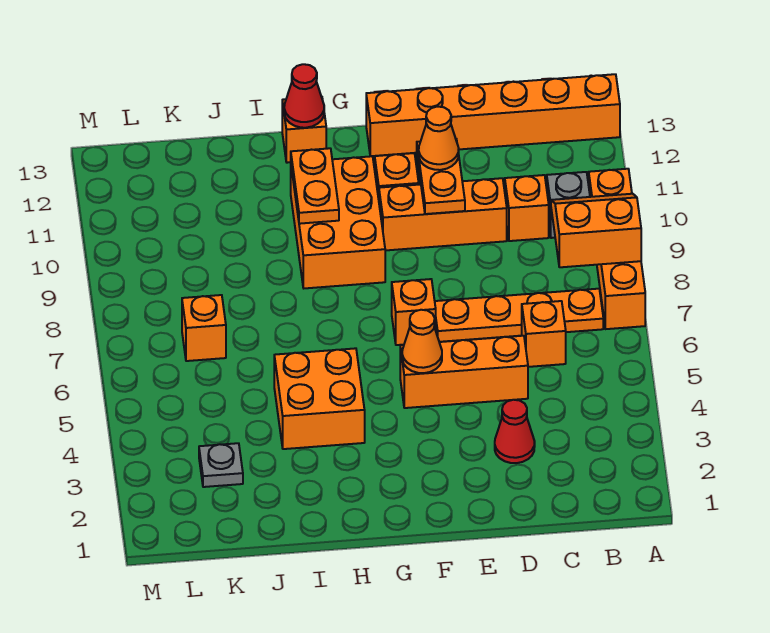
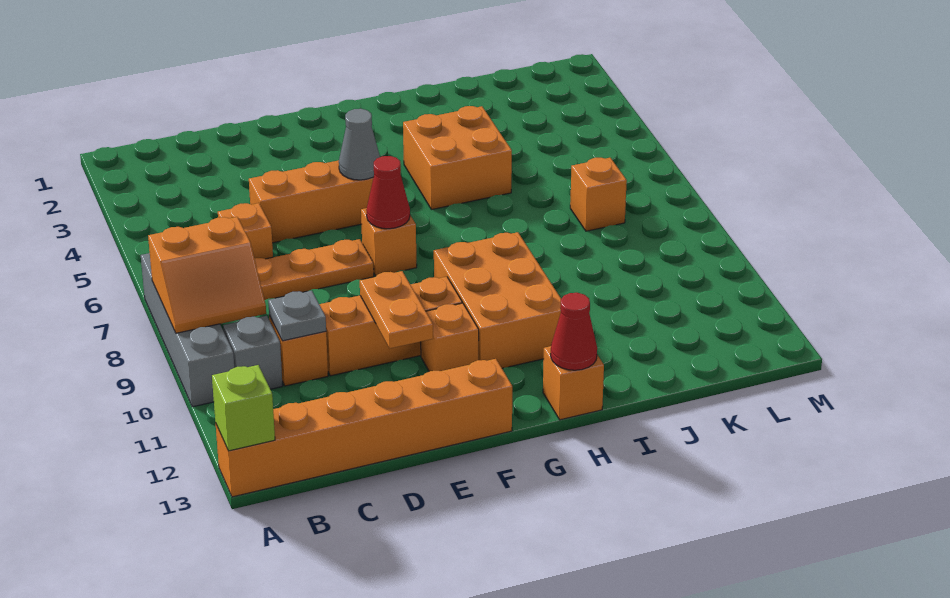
orange 1x4 brick [589,169,645,329] -> grey 1x4 brick [141,253,234,407]
none -> lime 1x1 brick [212,365,275,451]
red 1x1 cone [495,400,535,463] -> red 1x1 cone moved to [366,156,410,229]
orange 1x1 cone [419,107,459,170] -> none
orange 1x1 cone [402,310,442,373] -> grey 1x1 cone [339,109,380,180]
orange 1x2 plate [291,148,339,224] -> none
grey 1x1 plate [199,443,243,487] -> grey 1x1 plate moved to [268,291,326,341]

